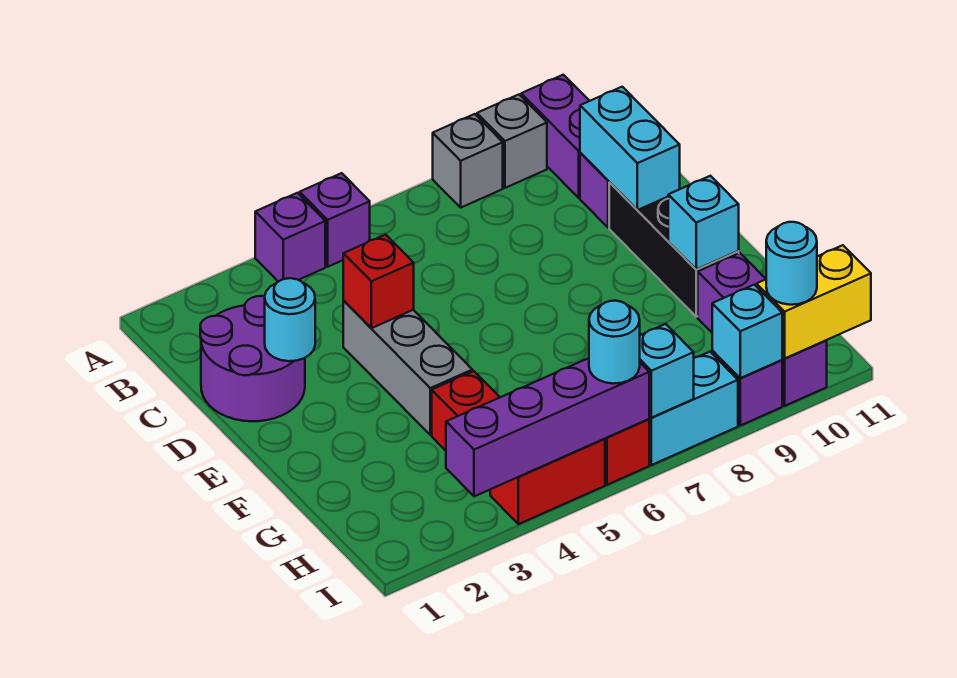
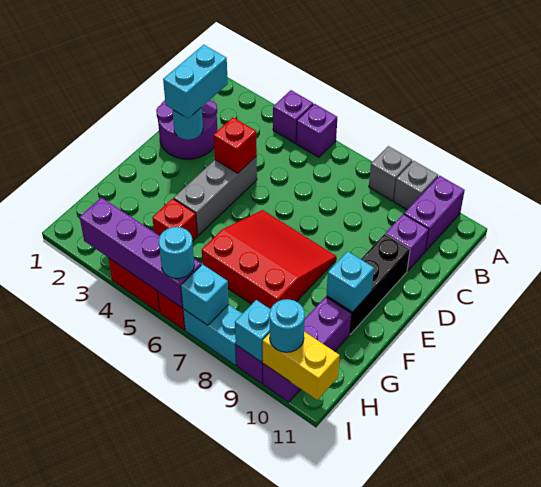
cyan 1x2 brick [580,87,680,210] -> cyan 1x2 brick moved to [163,45,228,119]
none -> red 3x3 slope [202,210,336,309]

